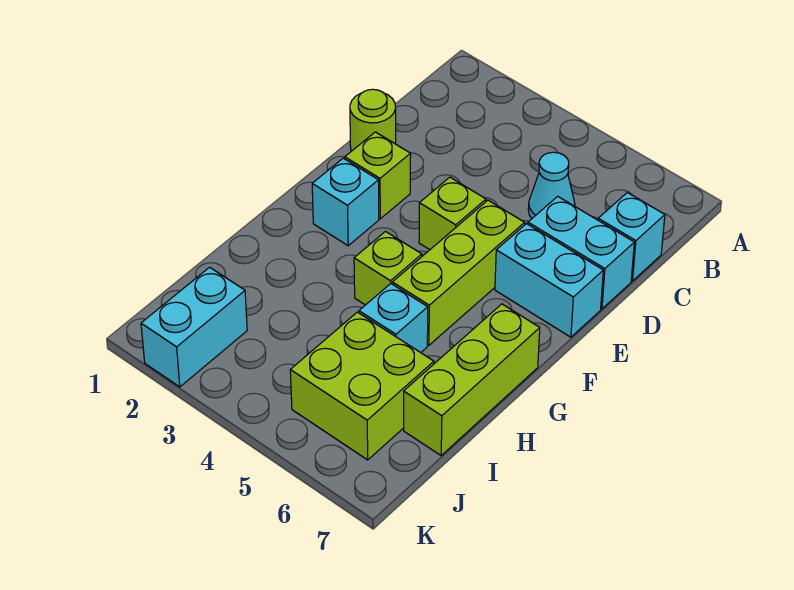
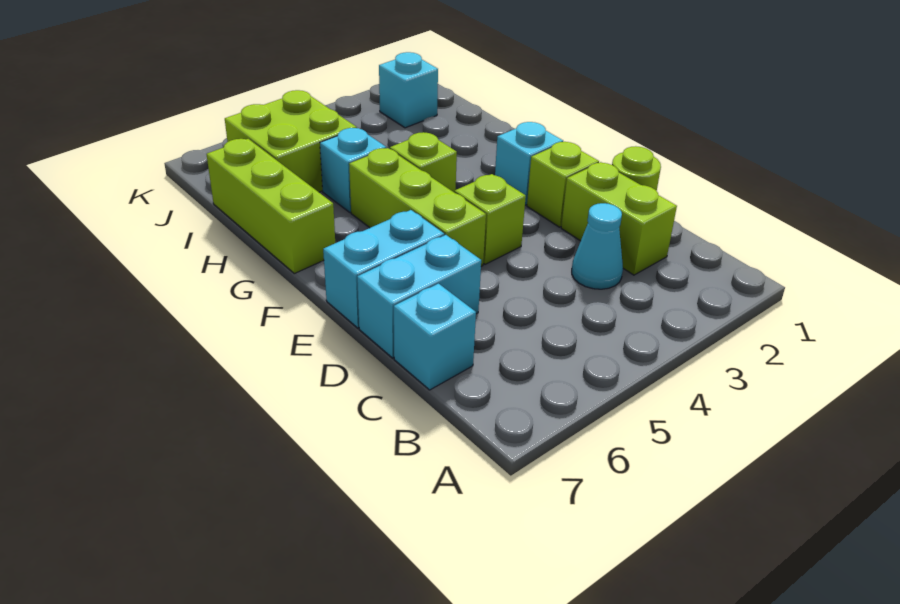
none -> lime 1x2 brick [561,162,677,275]
cyan 1x1 cone [528,152,575,218] -> cyan 1x1 cone moved to [572,203,623,289]
cyan 1x2 brick [141,267,247,387] -> cyan 1x1 brick [379,52,438,128]

